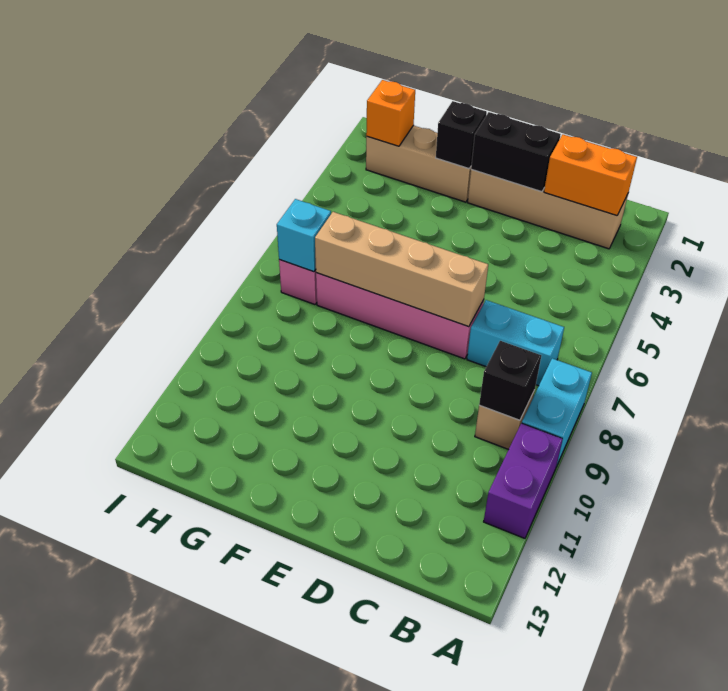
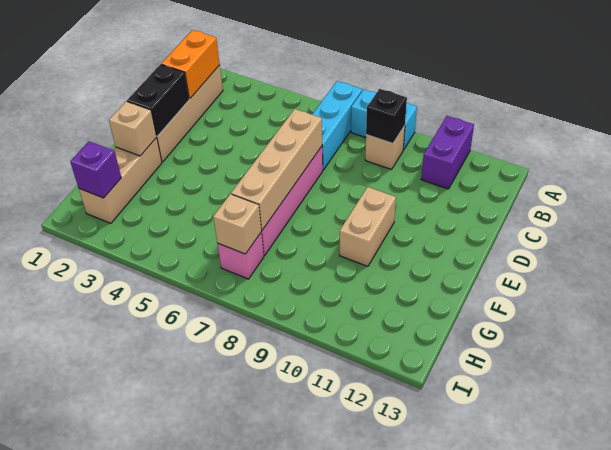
purple 1x2 brick [484,423,563,538] -> purple 1x2 brick turned to [421,116,474,189]
cyan 1x2 brick [467,300,564,386] -> cyan 1x3 brick [312,81,362,170]
none -> tan 1x2 brick [340,187,396,266]
black 1x1 brick [436,101,487,168] -> tan 1x1 brick [109,101,157,156]
orange 1x1 brick [366,80,415,146] -> purple 1x1 brick [70,141,121,198]
cyan 1x1 brick [277,199,331,272] -> tan 1x1 brick [213,194,262,254]

